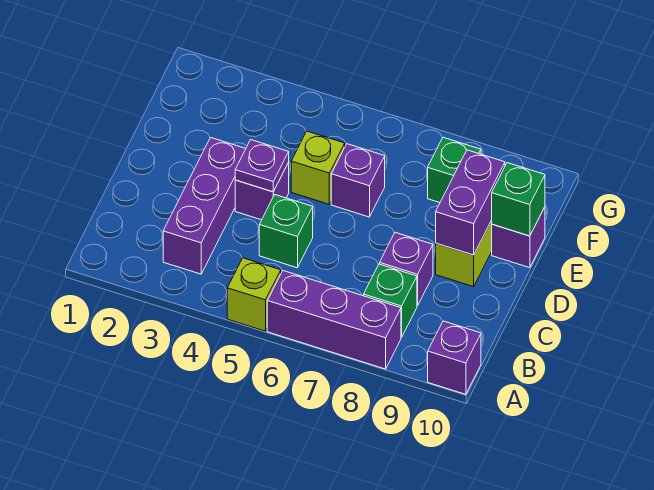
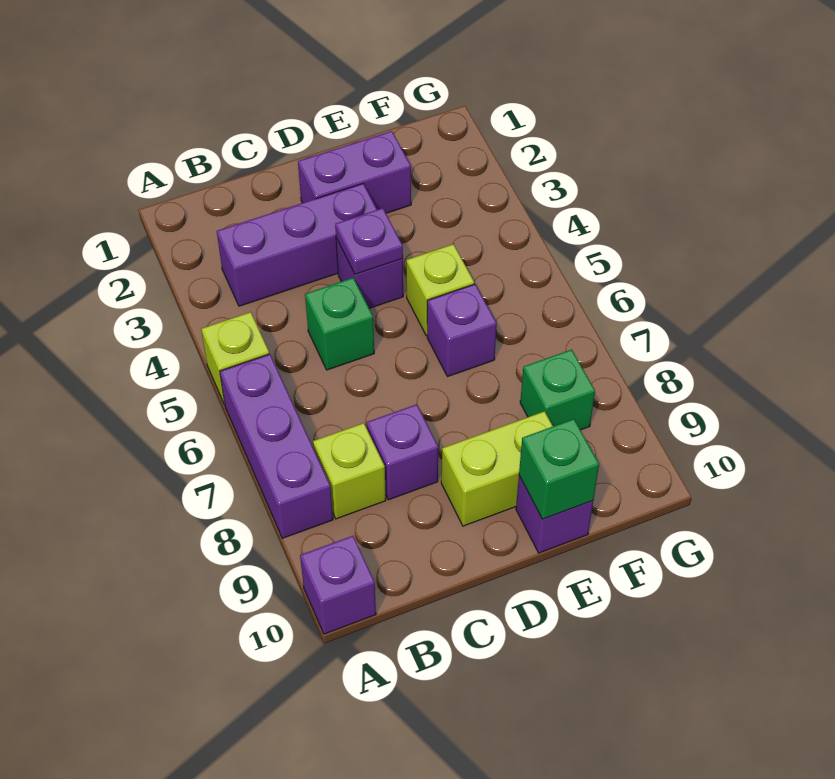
green 1x1 brick [364,264,417,337] -> lime 1x1 brick [313,423,386,519]
purple 1x2 brick [436,150,505,255] -> purple 1x2 brick moved to [298,131,411,213]

